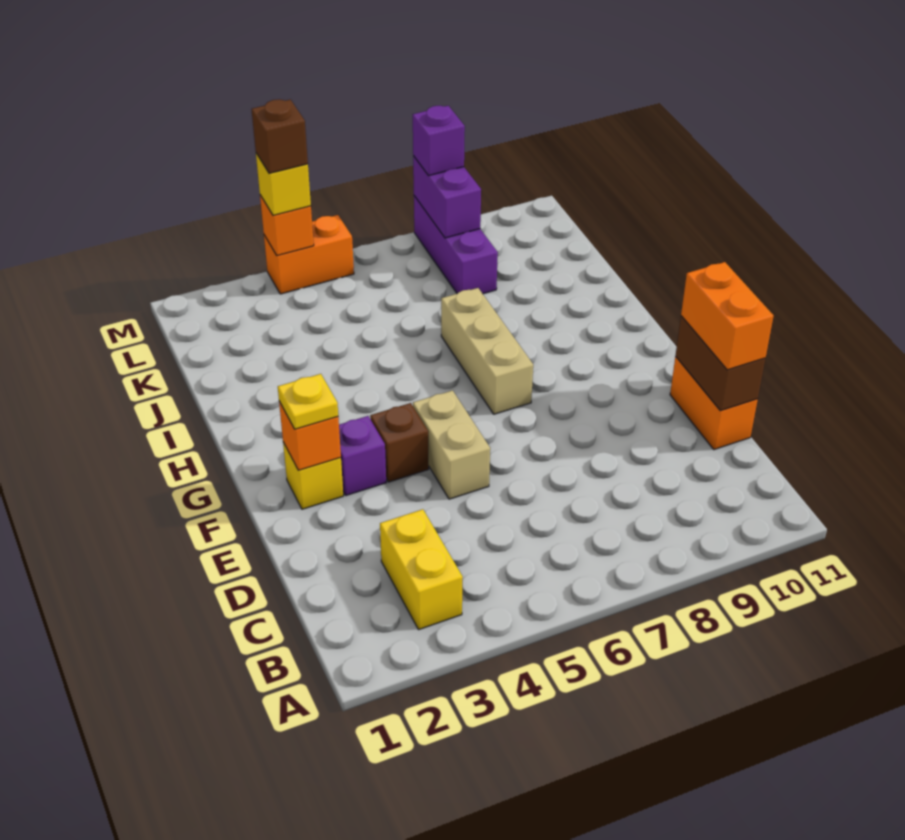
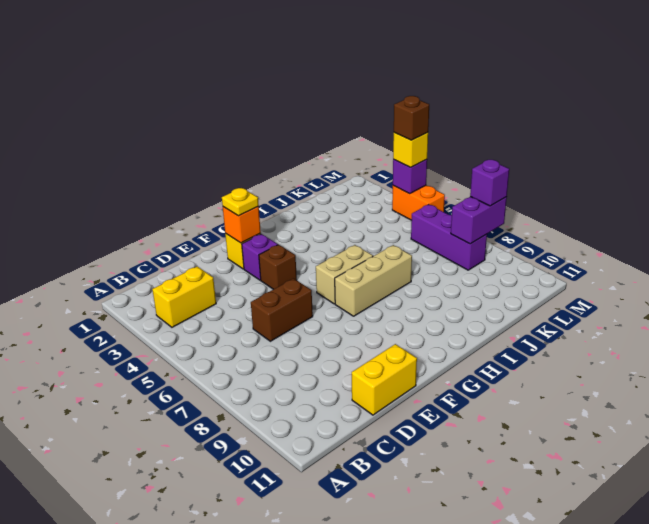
orange 1x2 brick [670,357,758,450] -> yellow 1x2 brick [352,344,417,415]
brown 1x2 brick [675,316,765,411] -> brown 1x2 brick moved to [251,279,313,341]
orange 1x2 brick [681,262,773,370] -> none
tan 1x2 brick [413,390,490,499] -> tan 1x2 brick moved to [316,245,373,304]
purple 1x3 brick [414,196,498,294] -> purple 1x3 brick turned to [411,204,487,270]
orange 1x1 brick [260,195,314,256] -> purple 1x1 brick [393,159,427,194]

